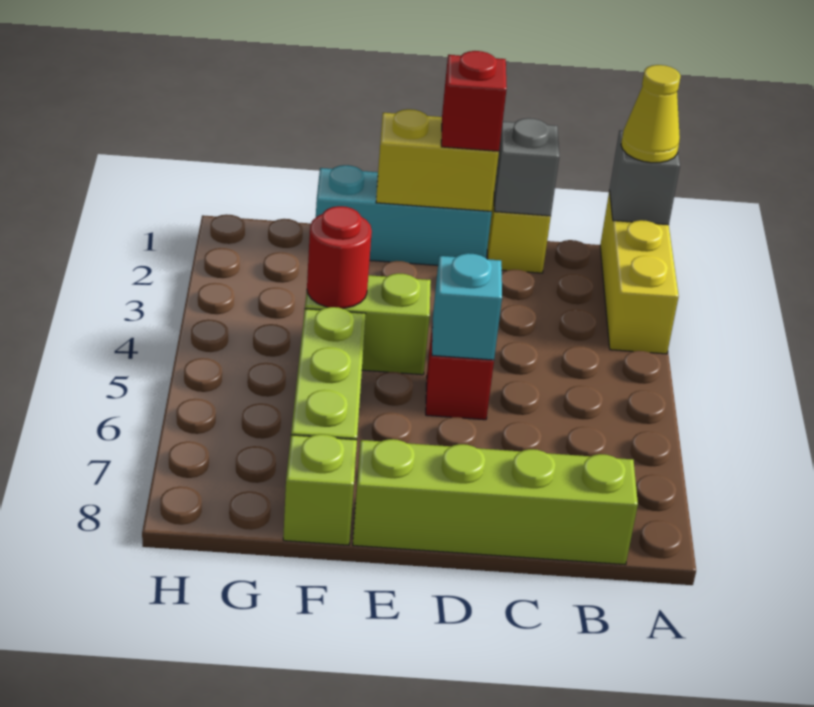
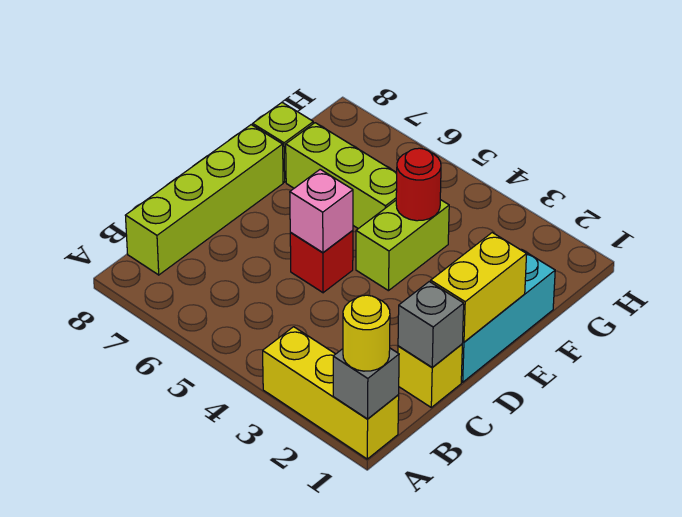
yellow 1x1 cone [621,65,681,163] -> yellow 1x1 round brick [343,295,390,371]
red 1x1 brick [441,51,507,151] -> none
cyan 1x1 brick [432,253,502,360] -> pink 1x1 brick [290,169,353,253]

